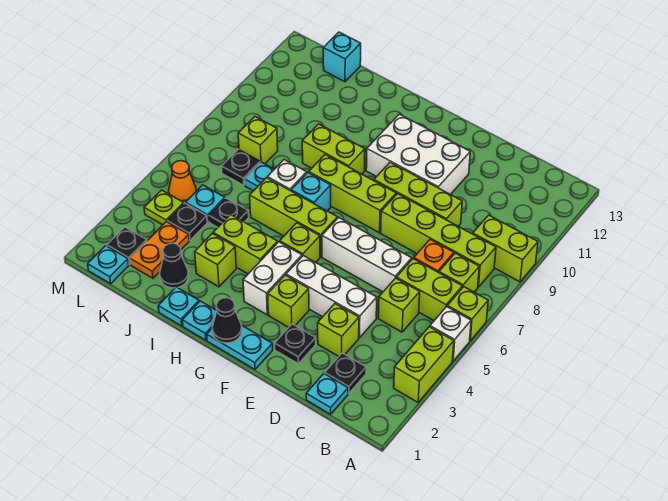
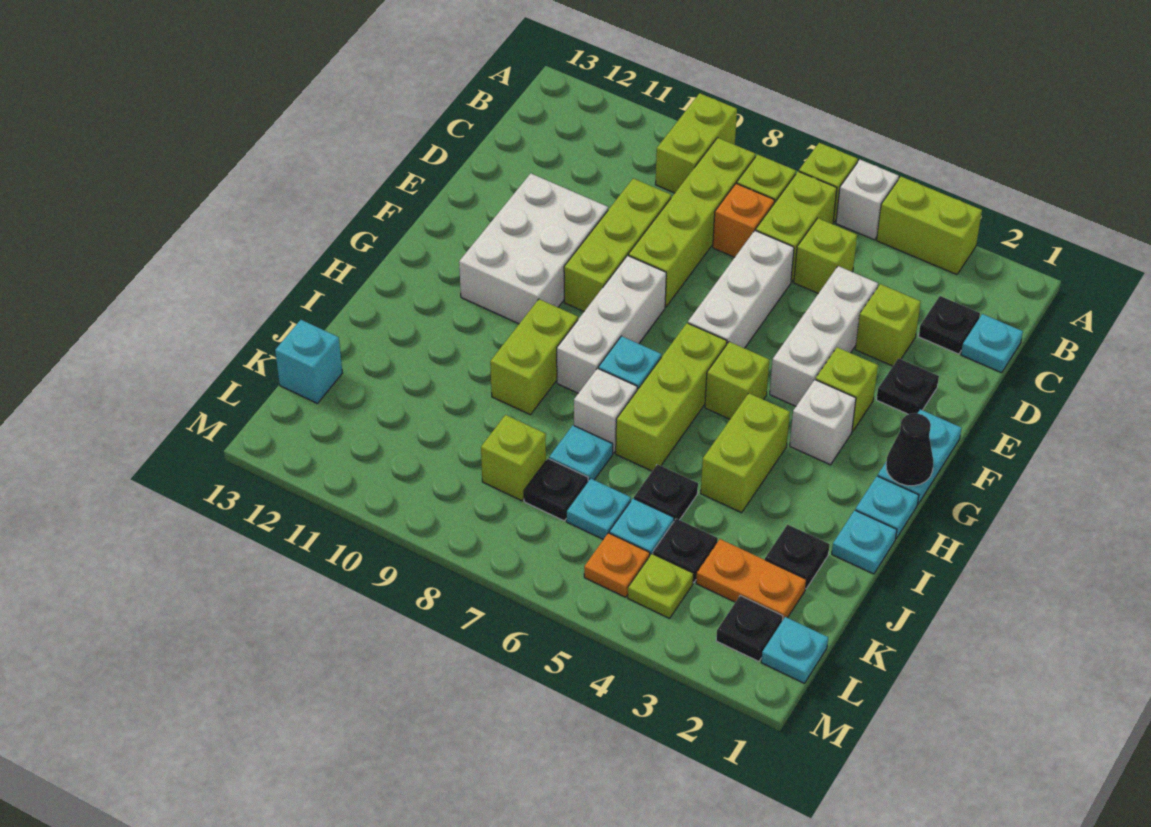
lime 1x3 brick [309,155,396,233] -> white 1x3 brick [557,255,666,393]
white 1x2 brick [243,242,302,315] -> white 1x1 brick [790,380,856,465]
lime 1x1 brick [195,234,236,287] -> none
black 1x1 cone [160,243,189,288] -> black 1x1 plate [765,525,830,588]
none -> cyan 1x1 plate [566,478,631,539]
orange 1x1 cone [169,161,196,203] -> orange 1x1 plate [584,533,650,597]

